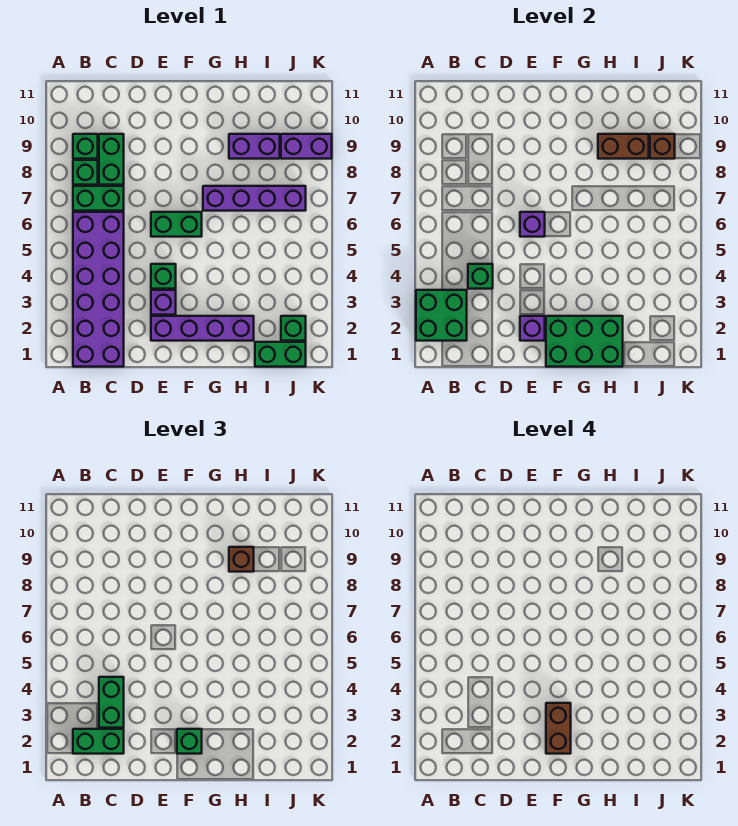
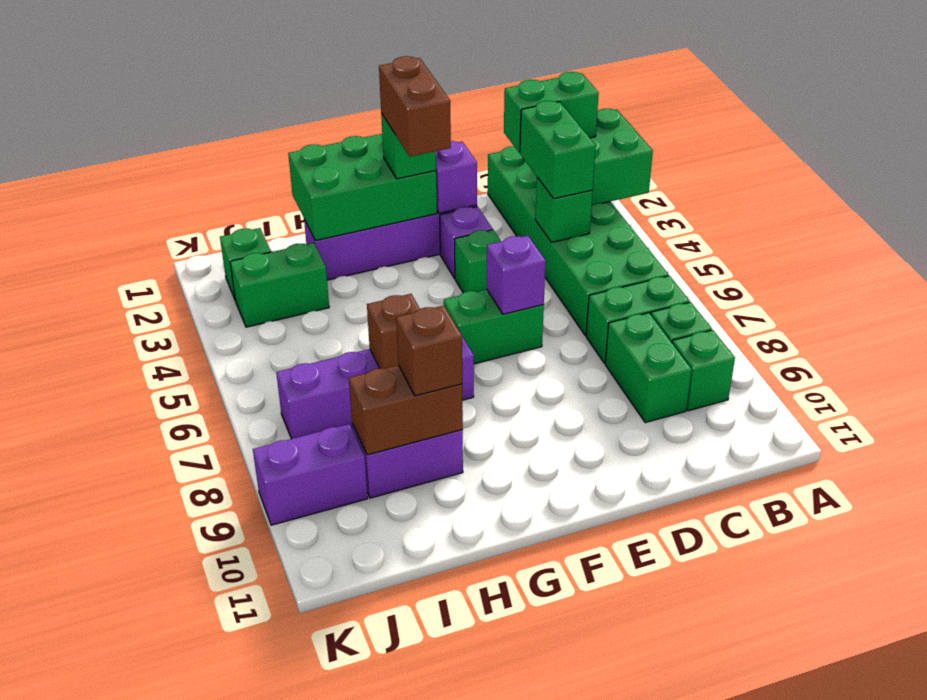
purple 2x6 brick [73,212,124,367] -> green 2x6 brick [488,146,669,336]
green 1x2 brick [255,342,306,367] -> green 1x2 brick moved to [230,243,329,327]
brown 1x1 brick [650,134,675,159] -> brown 1x1 brick moved to [367,294,420,369]

